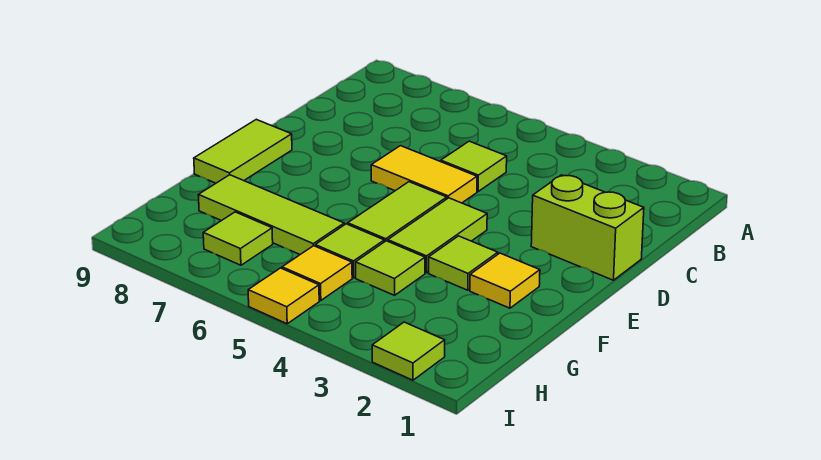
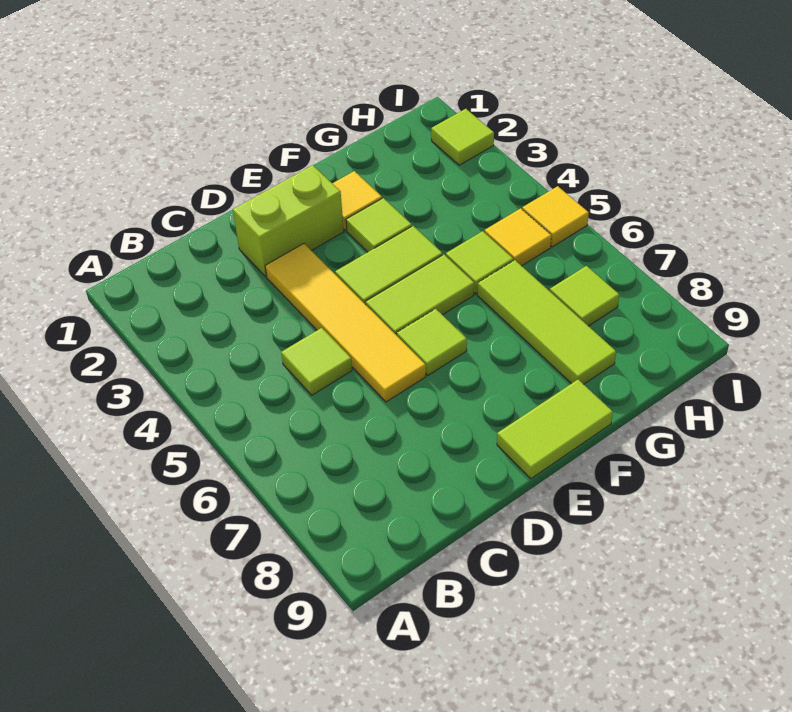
lime 1x2 brick [531,175,644,280] -> lime 1x2 brick turned to [233,165,344,276]
yellow 1x2 tile [371,146,477,203] -> yellow 1x4 tile [265,244,426,402]
lime 1x1 tile [356,241,425,295] -> lime 1x1 tile moved to [397,309,467,375]

